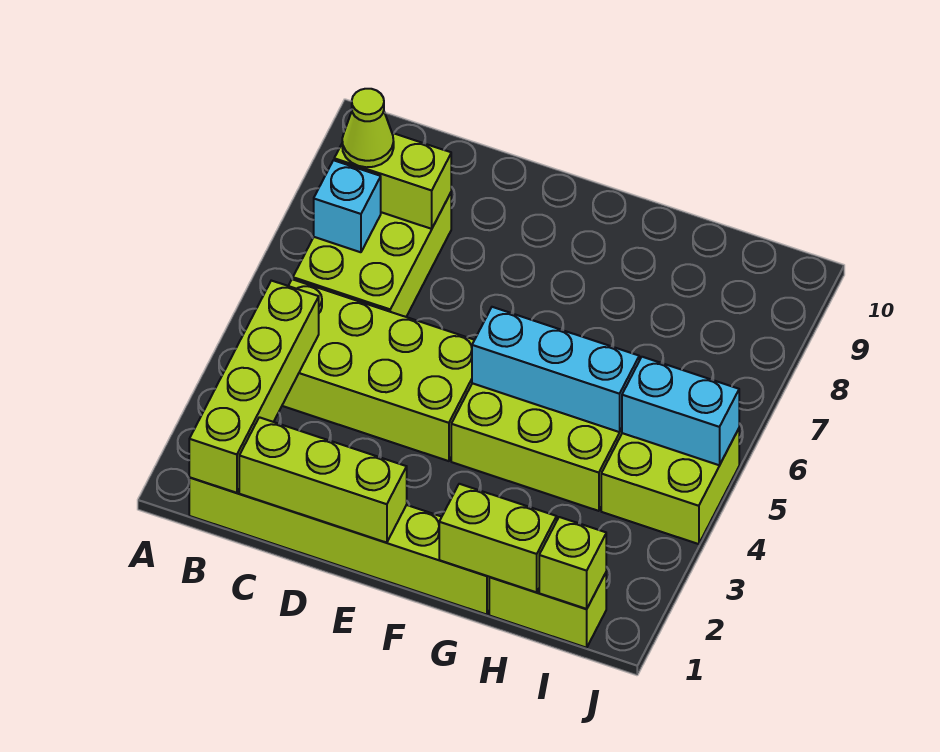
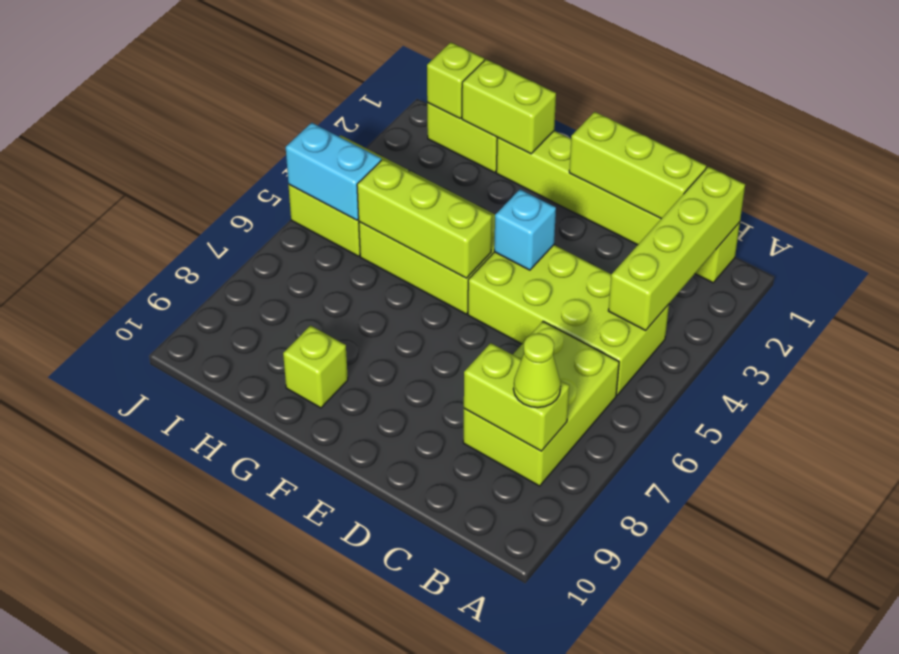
cyan 1x1 brick [314,160,381,252] -> cyan 1x1 brick moved to [494,189,556,270]
cyan 1x3 brick [472,307,639,432] -> lime 1x3 brick [357,159,492,278]
none -> lime 1x1 brick [283,326,348,408]

